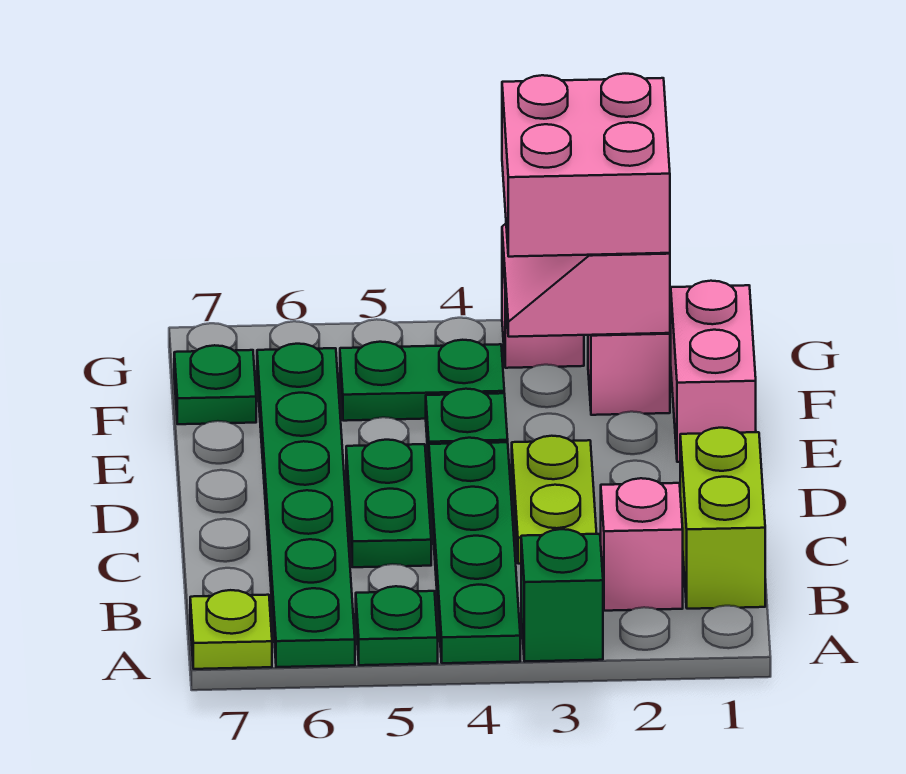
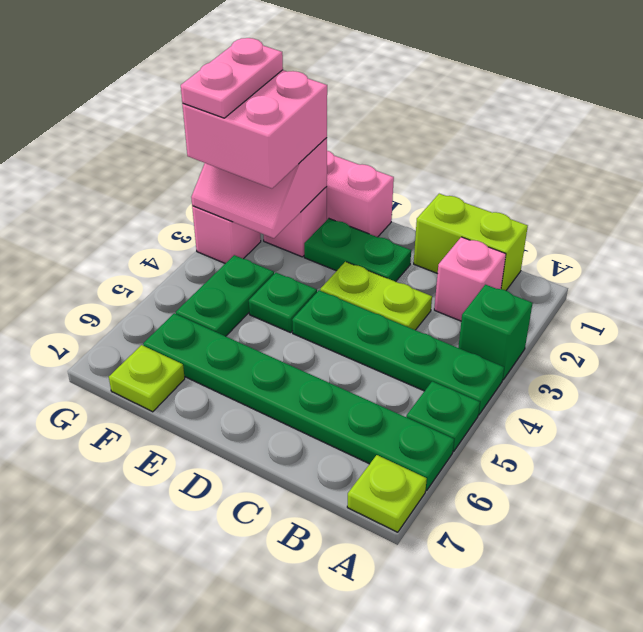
green 1x2 plate [346,440,431,567] -> green 1x2 plate moved to [304,218,411,282]
green 1x1 plate [174,345,256,424] -> lime 1x1 plate [109,345,185,412]
none -> pink 1x2 plate [181,38,283,118]

